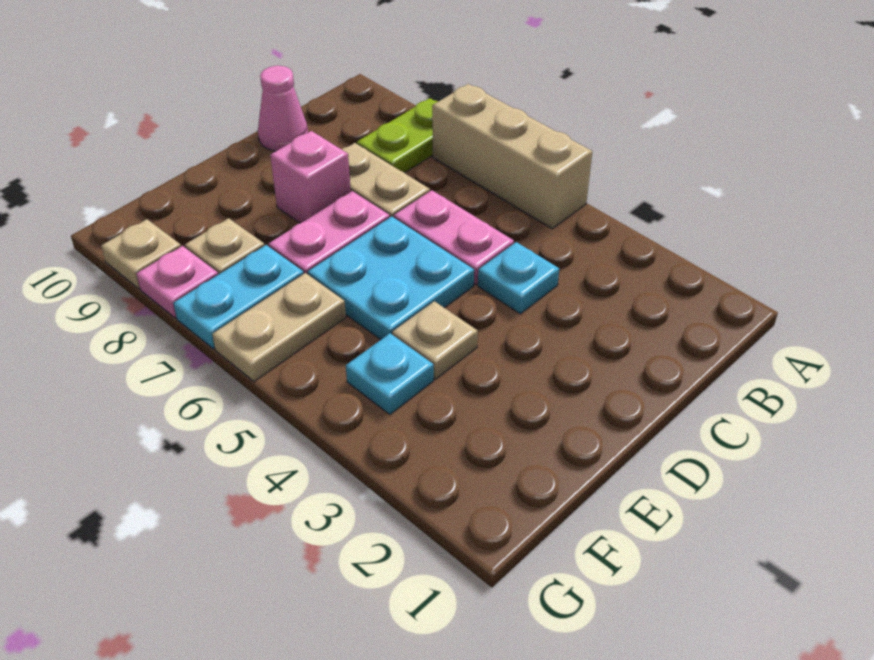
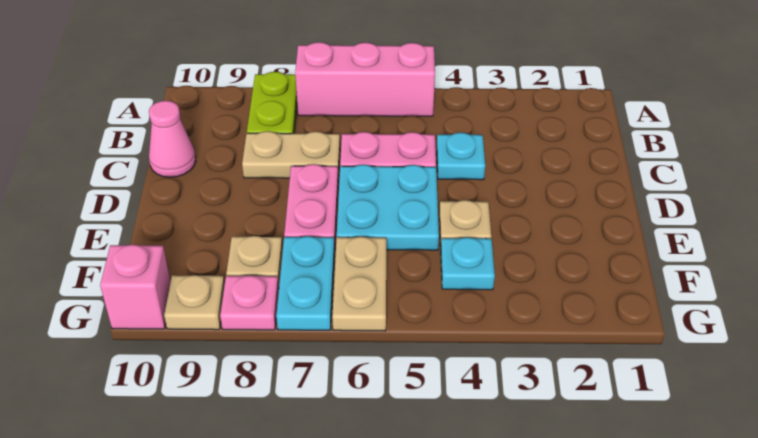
tan 1x3 brick [432,84,592,228] -> pink 1x3 brick [295,42,435,116]
pink 1x1 brick [270,131,351,223] -> pink 1x1 brick moved to [100,245,170,329]

